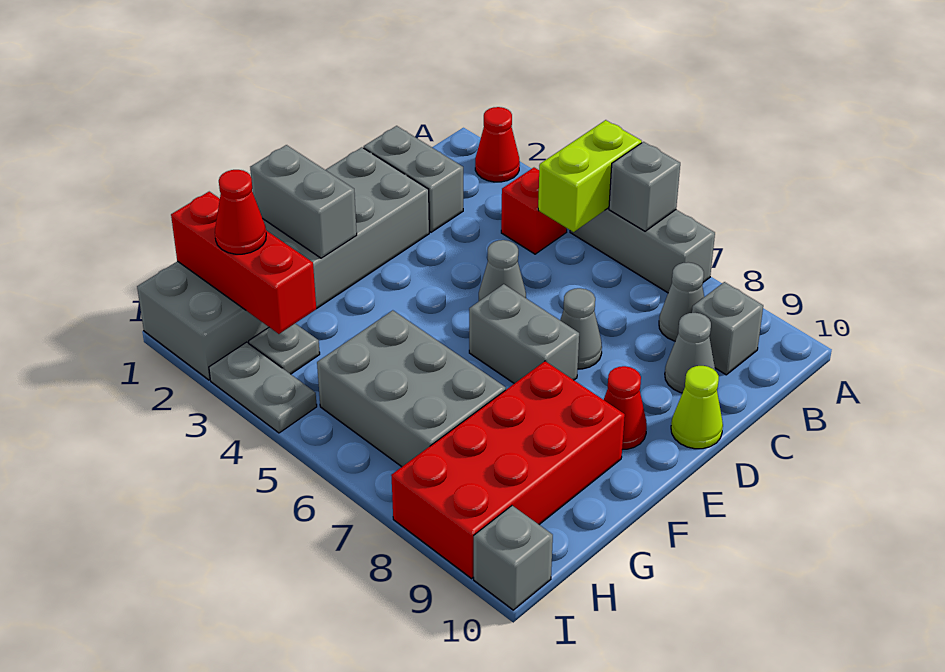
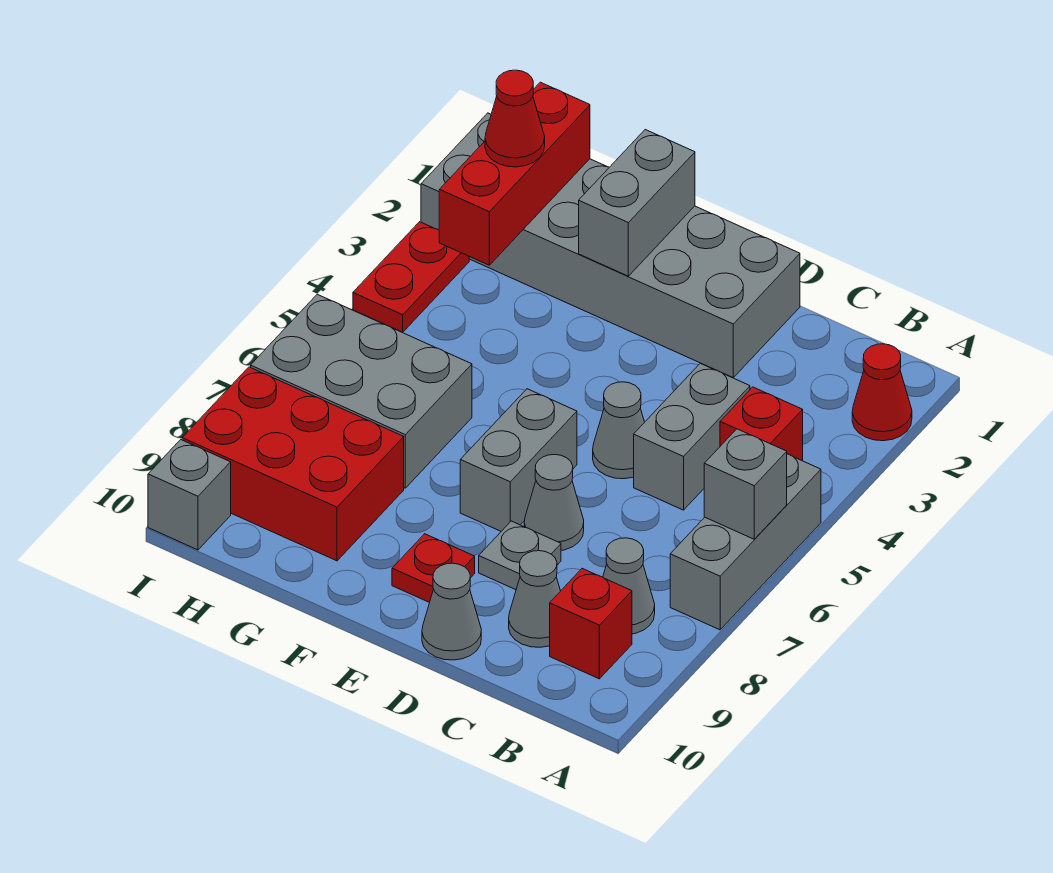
lime 1x2 brick [538,120,642,232] -> none
grey 1x1 brick [692,282,763,375] -> red 1x1 brick [550,569,632,679]
grey 1x2 brick [364,126,463,232] -> grey 1x2 brick moved to [634,363,750,510]
lime 1x1 cone [671,366,723,449] -> grey 1x1 cone [422,563,481,660]
red 1x1 cone [604,366,647,450] -> red 1x1 plate [392,534,475,603]
red 2x4 brick [391,361,625,578] -> red 2x3 brick [182,367,404,561]
grey 2x3 brick [317,310,506,467] -> grey 2x3 brick turned to [251,294,472,488]
grey 1x1 plate [249,324,320,374] -> grey 1x1 plate moved to [479,521,561,590]
grey 1x2 plate [209,342,317,433] -> red 1x2 plate [353,222,469,332]

